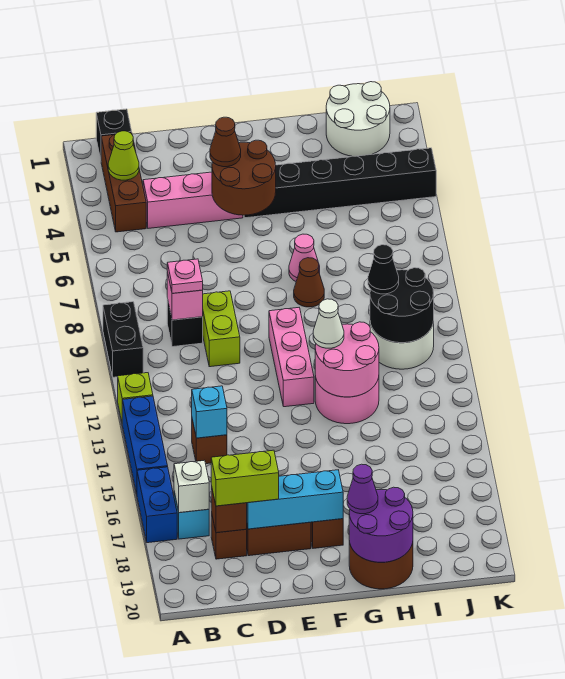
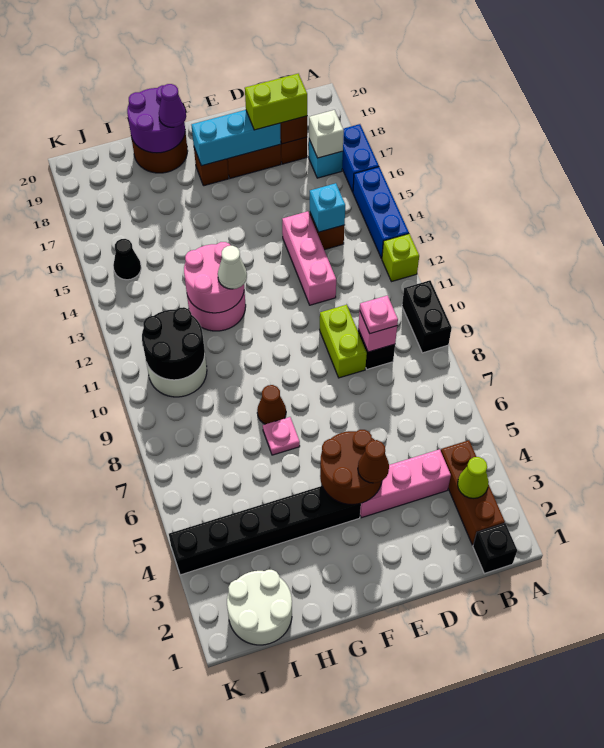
pink 1x3 brick [269,308,314,407] -> pink 1x3 brick moved to [282,211,336,305]
pink 1x1 cone [289,234,320,281] -> pink 1x1 plate [263,417,300,455]
black 1x1 cone [368,245,399,294] -> black 1x1 cone moved to [113,239,141,280]

